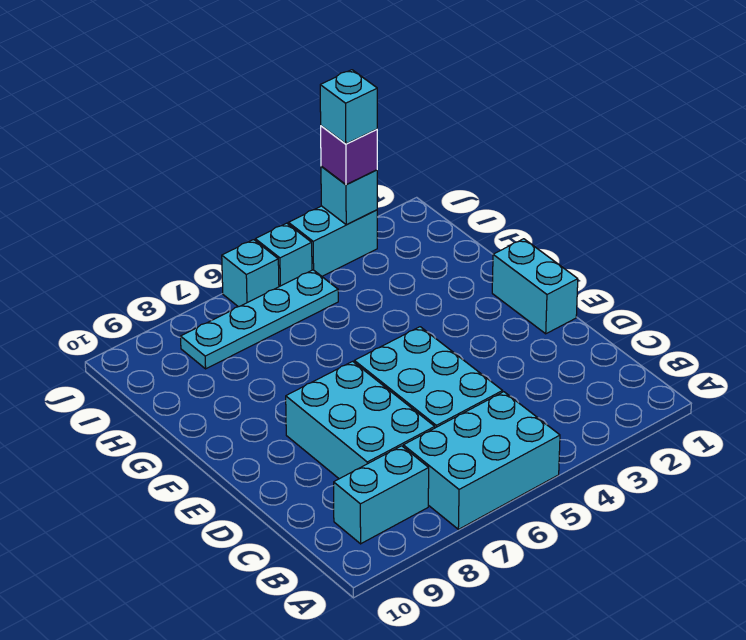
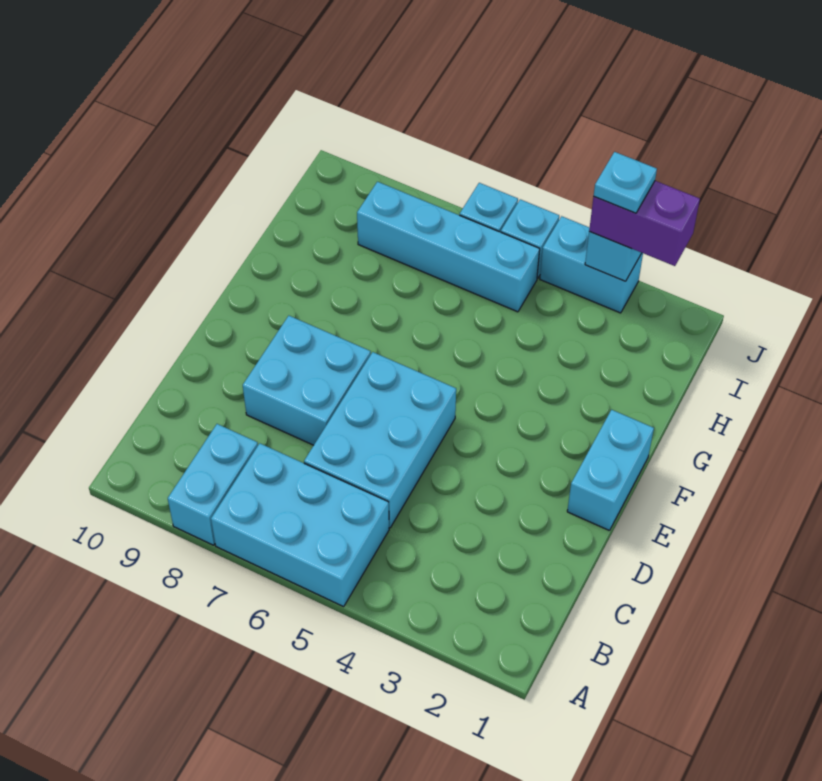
cyan 1x2 brick [334,446,429,544] -> cyan 1x2 brick turned to [168,424,258,545]
cyan 2x3 brick [286,361,435,479] -> cyan 2x2 brick [243,316,371,445]
cyan 1x4 plate [181,270,338,369] -> cyan 1x4 brick [357,182,540,312]
purple 1x1 brick [321,126,377,185] -> purple 1x2 brick [589,181,700,266]
cyan 1x1 brick [320,70,377,144] -> cyan 1x1 plate [594,152,657,213]

